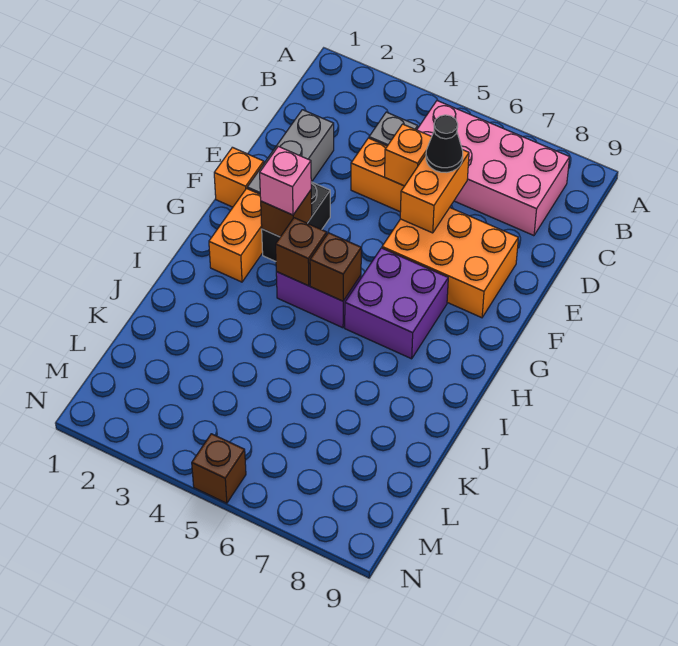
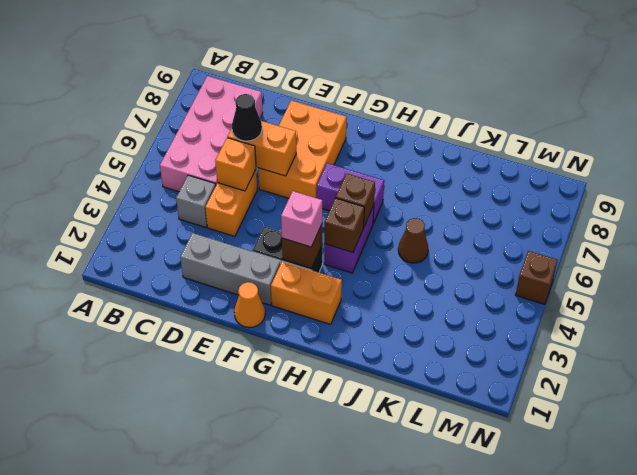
orange 1x1 brick [214,147,264,207] -> orange 1x1 cone [234,282,265,328]
purple 2x2 brick [345,248,448,359] -> purple 1x2 brick [317,163,384,224]
none -> brown 1x1 cone [398,218,428,263]

